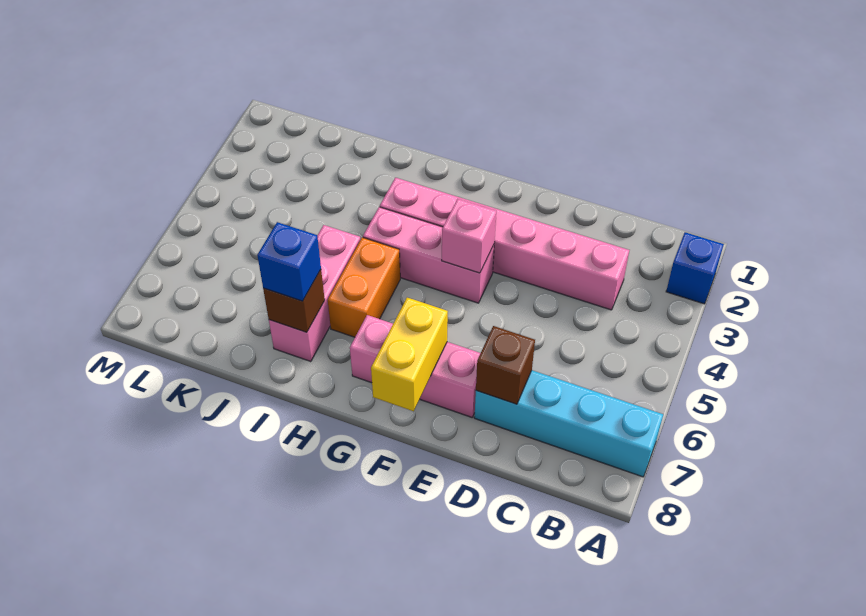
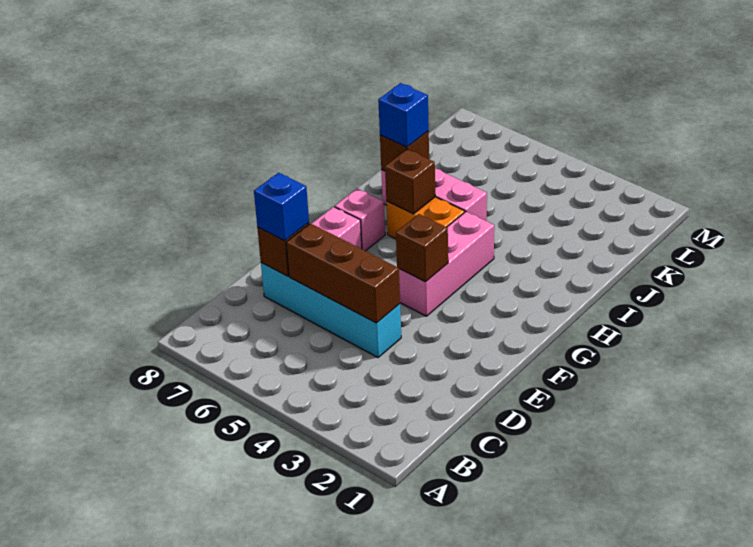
blue 1x1 brick [666,232,724,304] -> blue 1x1 brick moved to [254,173,309,241]
cyan 1x4 brick [474,370,663,477] -> cyan 1x4 brick turned to [261,263,401,358]
pink 1x6 brick [380,178,629,310] -> none
none -> brown 1x3 brick [286,224,400,323]
pink 1x1 brick [442,199,496,273] -> brown 1x1 brick [396,214,448,282]
yellow 1x2 brick [371,298,448,411] -> none
none -> brown 1x1 brick [385,149,435,214]

